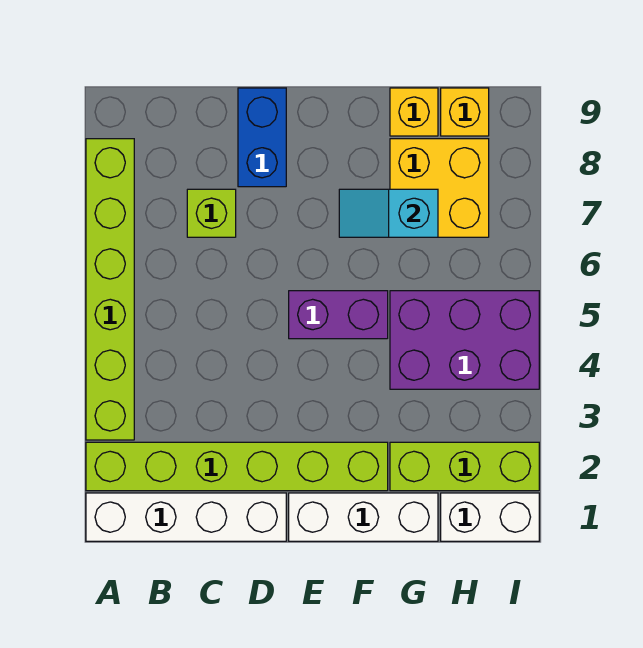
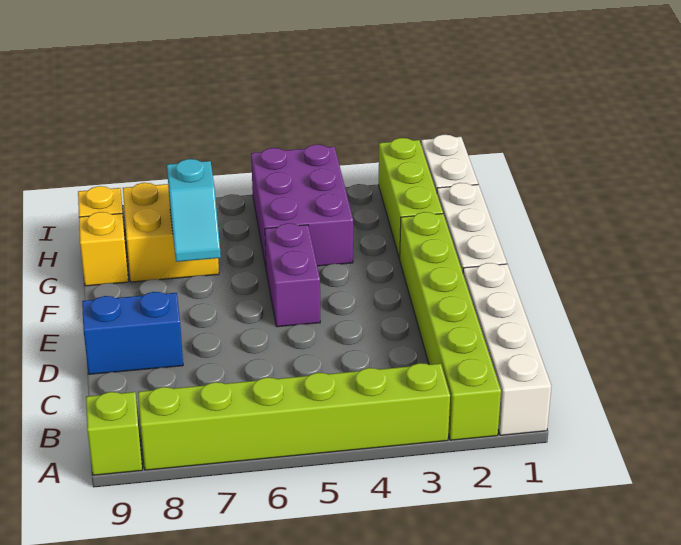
lime 1x1 brick [187,189,236,237] -> lime 1x1 brick moved to [86,392,142,475]

